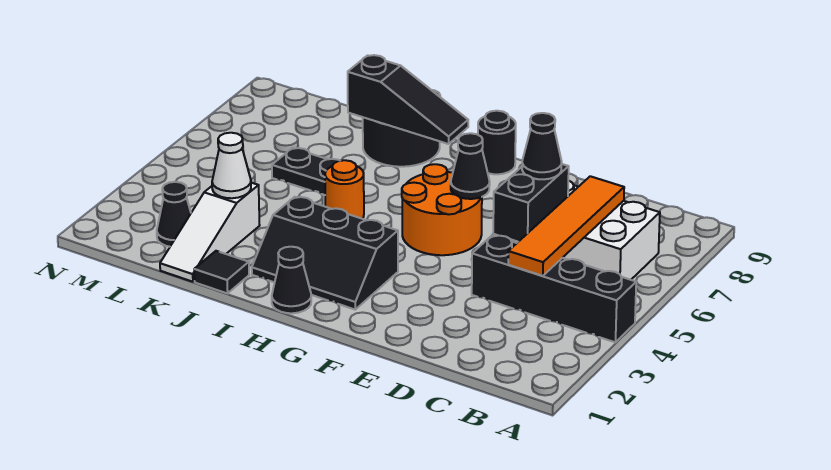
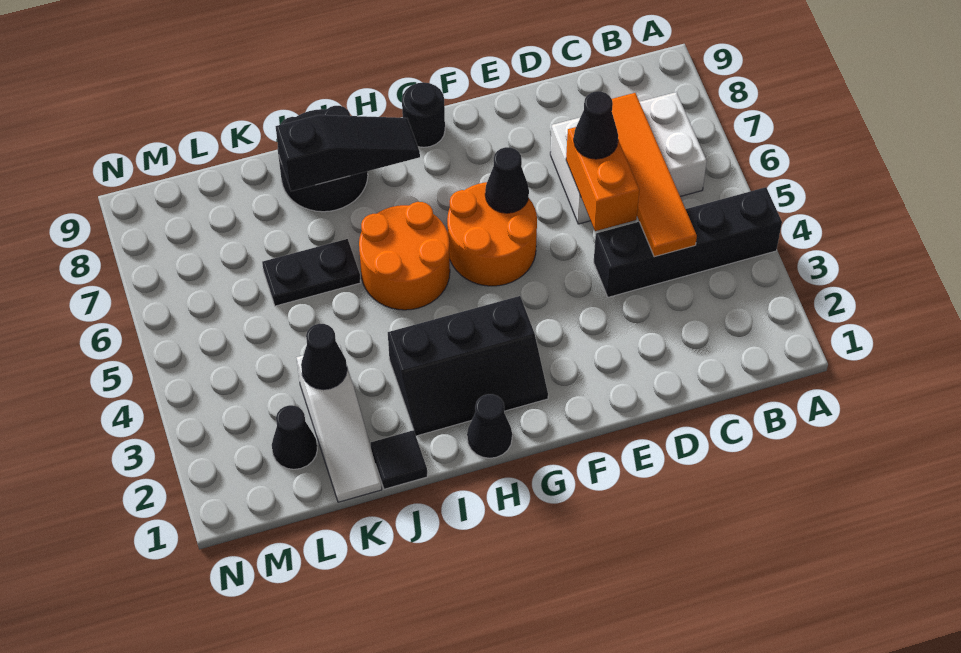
black 1x2 brick [493,164,569,242] -> orange 1x2 brick [566,127,639,231]
orange 1x1 round brick [325,160,364,219] -> orange 2x2 round brick [359,202,450,310]
white 1x1 cone [212,133,251,198] -> black 1x1 cone [301,324,347,390]

